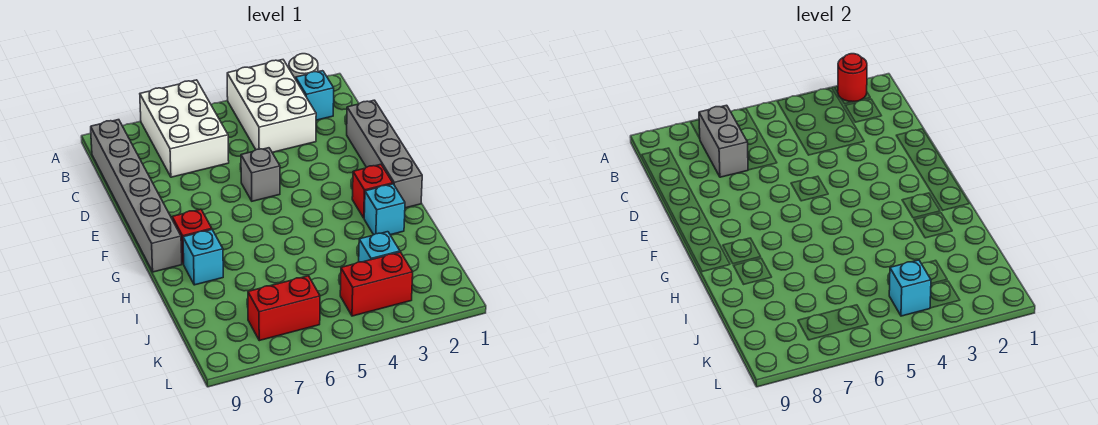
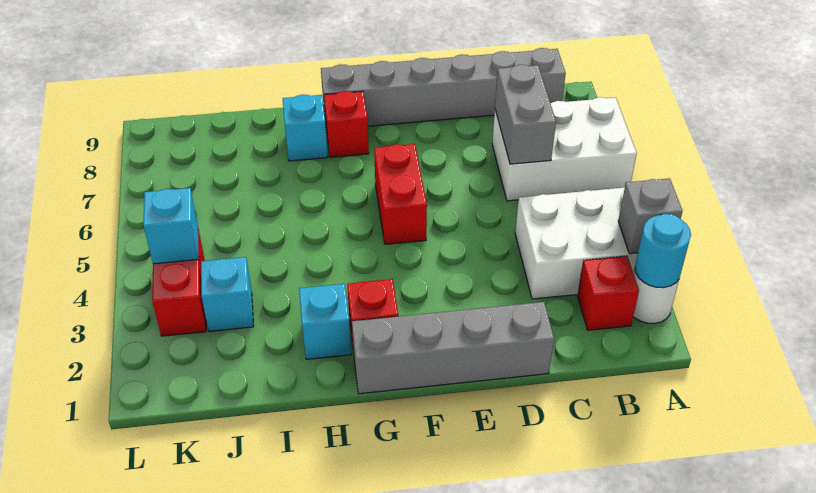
red 1x1 round brick [838,54,867,102] -> cyan 1x1 round brick [635,214,691,288]
cyan 1x1 brick [296,71,334,120] -> red 1x1 brick [578,256,639,330]
grey 1x2 brick [699,105,748,177] -> grey 1x2 brick turned to [495,65,556,164]
grey 1x1 brick [241,148,280,201] -> grey 1x1 brick moved to [618,178,683,254]
red 1x2 brick [248,276,320,341] -> red 1x2 brick moved to [374,144,427,244]

